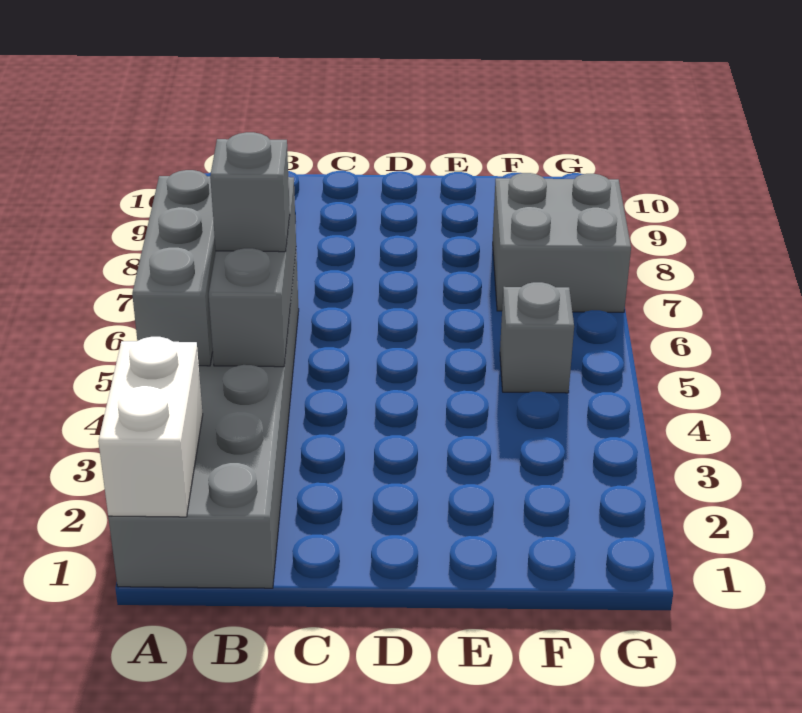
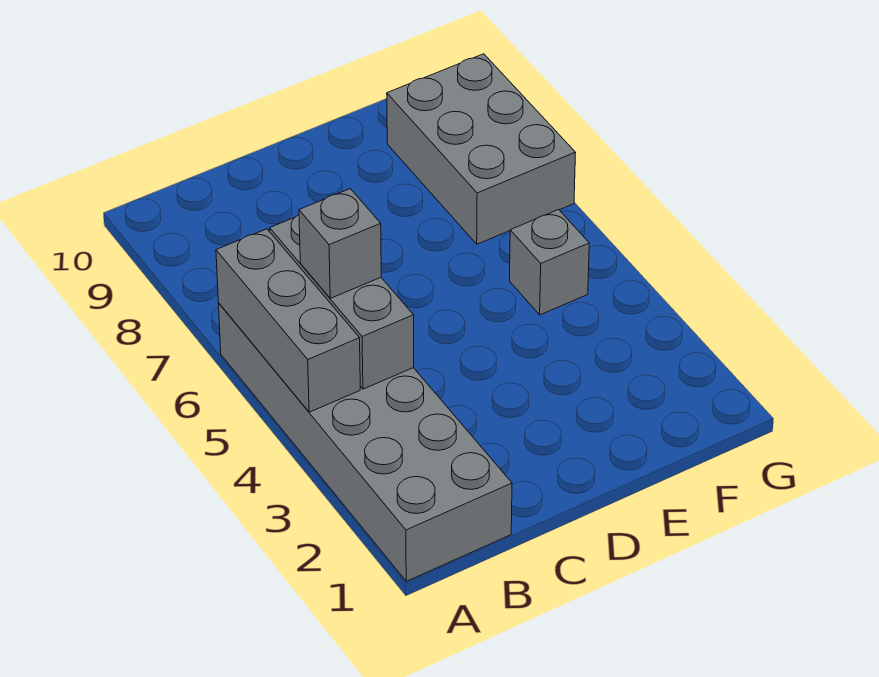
white 1x2 brick [98,337,203,517] -> none
grey 2x2 brick [493,173,631,312] -> grey 2x3 brick [387,54,576,244]

